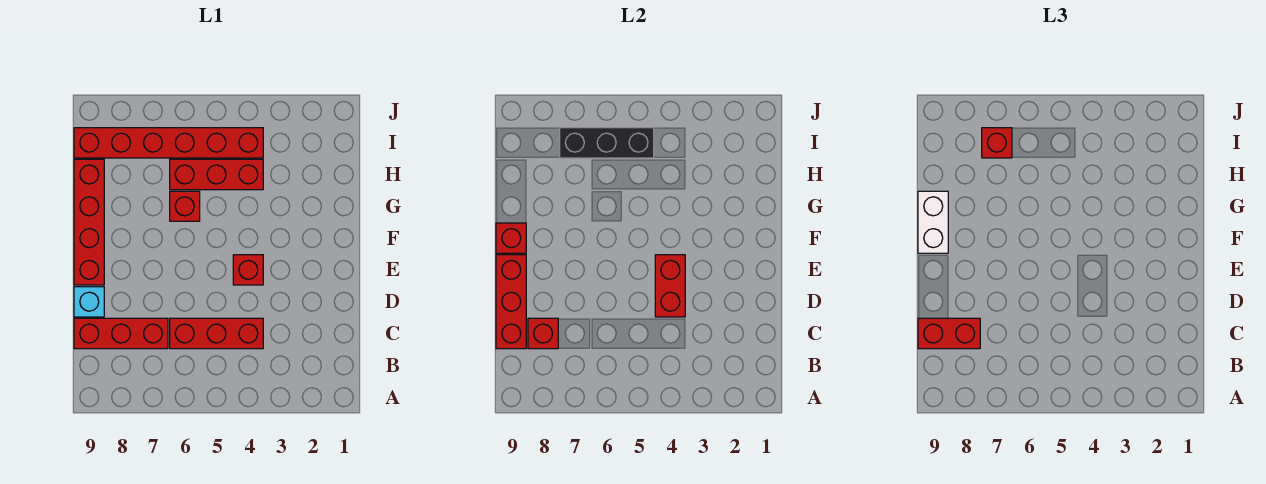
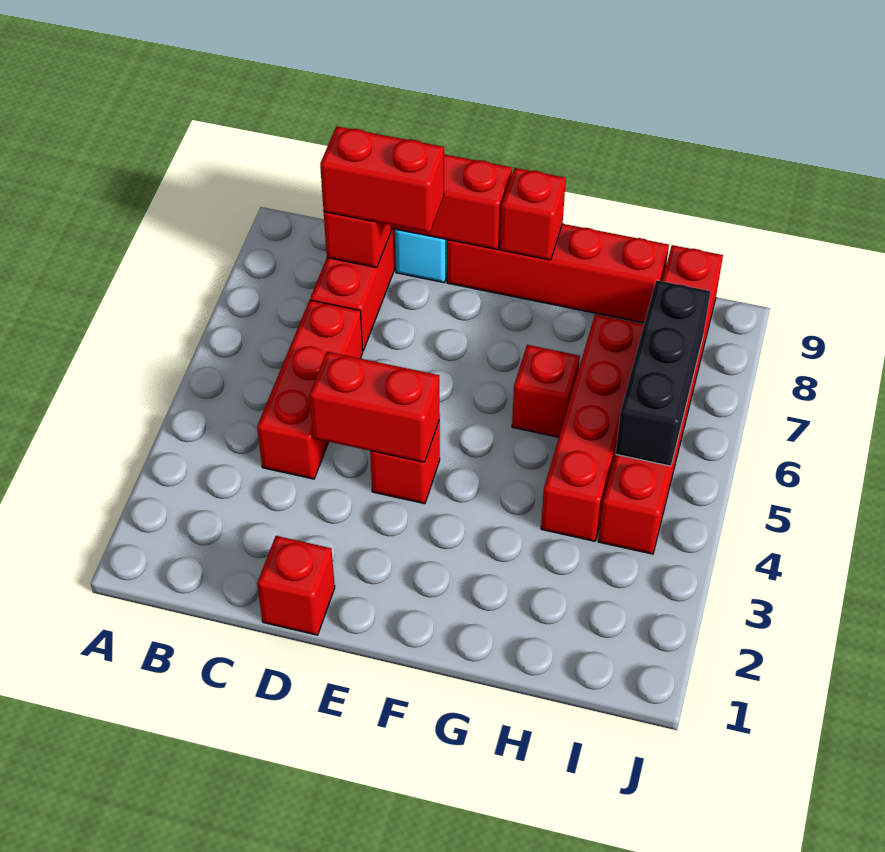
red 1x2 brick [918,318,980,349] -> red 1x2 brick turned to [320,126,444,233]
white 1x2 brick [918,191,948,253] -> none
red 1x3 brick [170,159,263,190] -> red 1x4 brick [541,314,644,541]
red 1x1 brick [982,128,1012,158] -> red 1x1 brick moved to [257,536,335,635]

